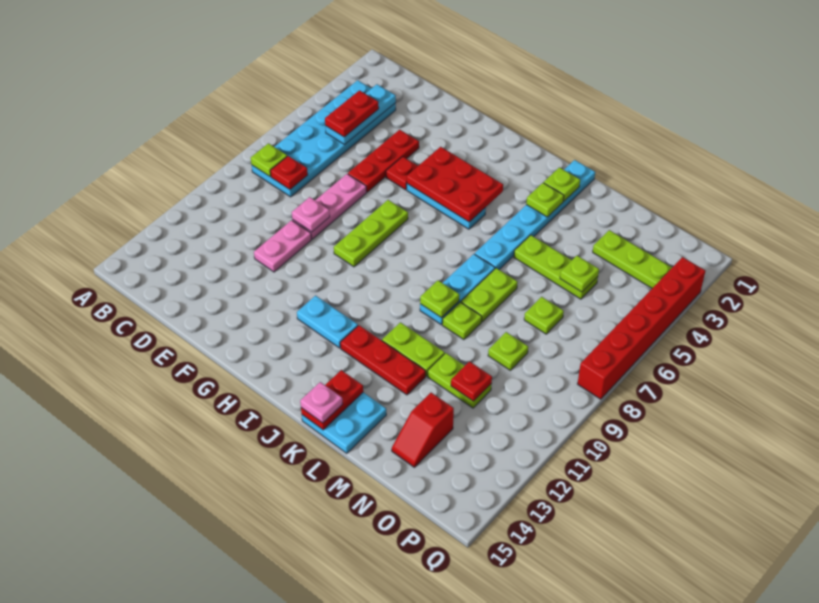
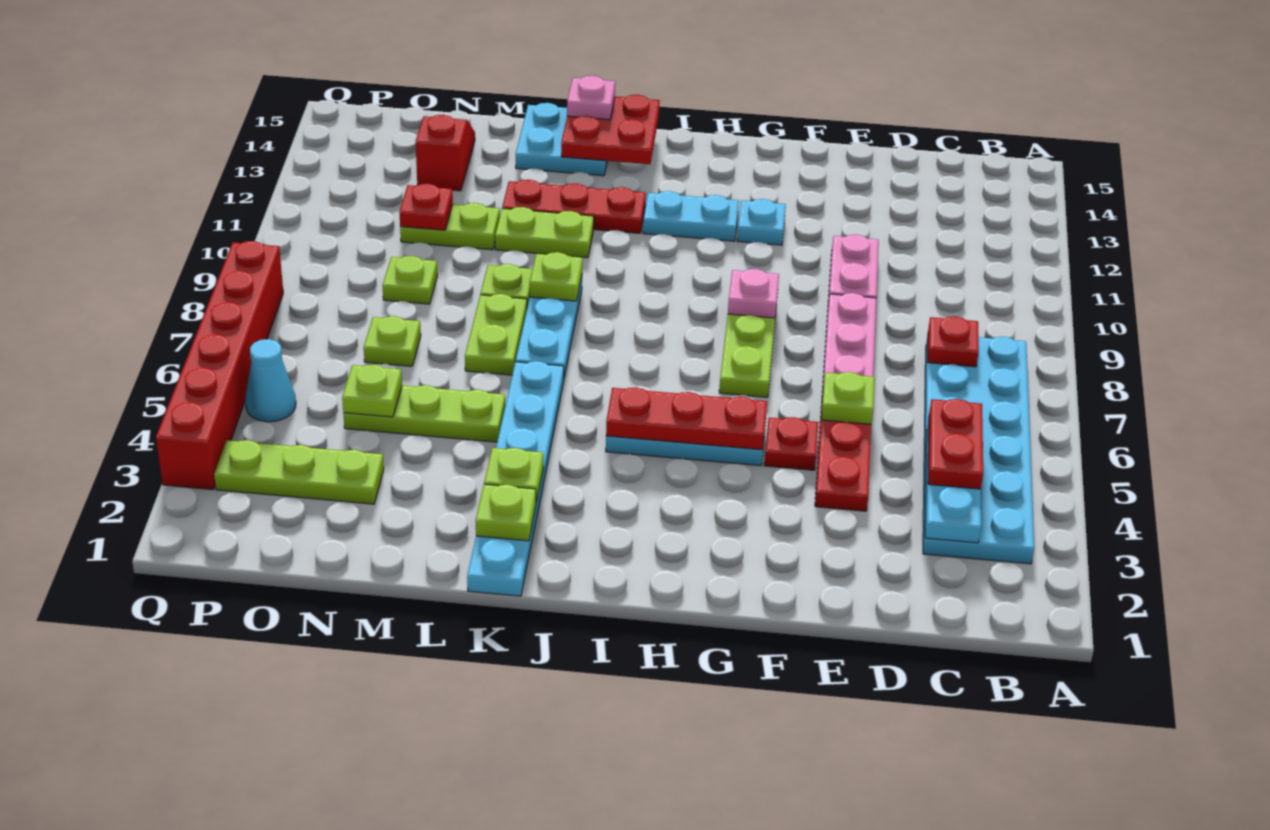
lime 1x1 plate [251,143,287,177] -> lime 1x1 plate moved to [821,372,874,424]
pink 1x1 plate [292,197,330,232] -> pink 1x1 plate moved to [728,269,779,318]
red 2x3 plate [407,147,503,222] -> red 1x3 plate [606,387,767,450]
none -> cyan 1x1 plate [737,199,786,245]
red 1x2 plate [301,370,363,430] -> red 2x2 plate [561,95,660,164]
none -> cyan 1x1 cone [245,339,296,422]

